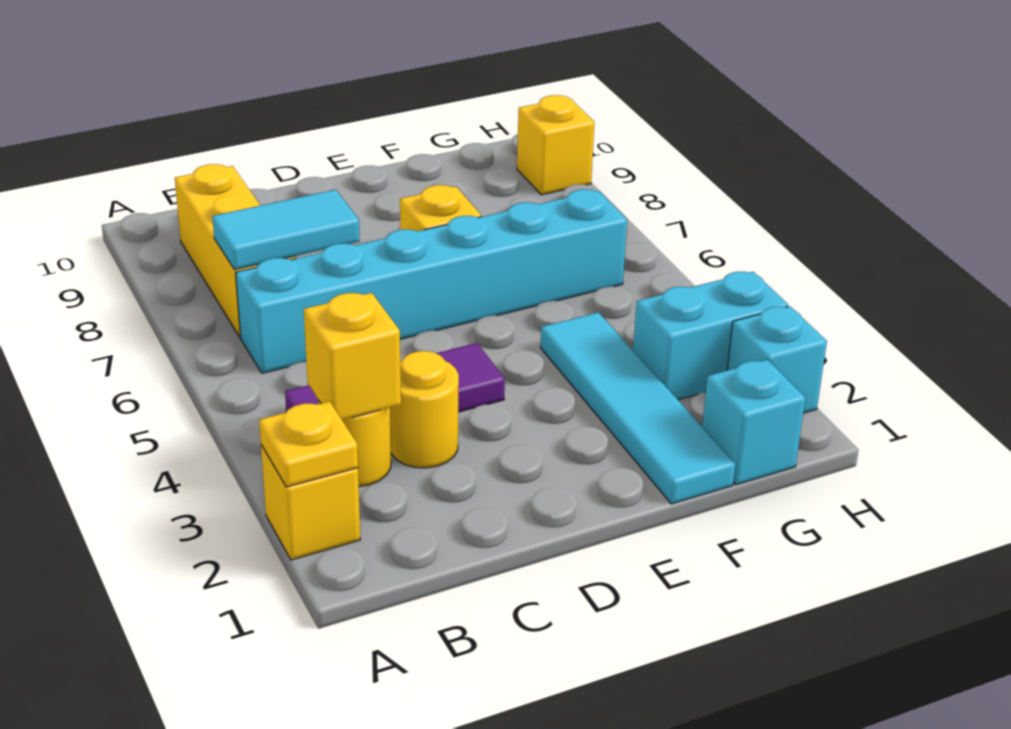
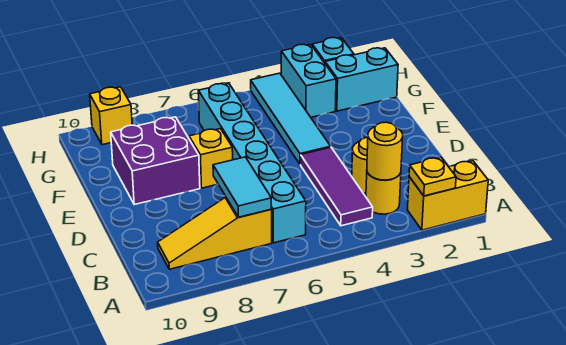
yellow 1x1 brick [261,445,360,560] -> yellow 1x2 brick [407,161,488,230]
yellow 1x1 brick [304,293,401,420] -> yellow 1x1 round brick [367,122,403,180]
yellow 1x3 brick [175,164,296,337] -> yellow 1x3 slope [158,197,272,269]
none -> purple 2x2 brick [111,117,200,205]
cyan 1x4 tile [541,312,735,504] -> cyan 1x4 tile turned to [251,73,331,164]
cyan 1x1 brick [702,360,805,485] -> cyan 1x2 brick [325,48,398,111]

